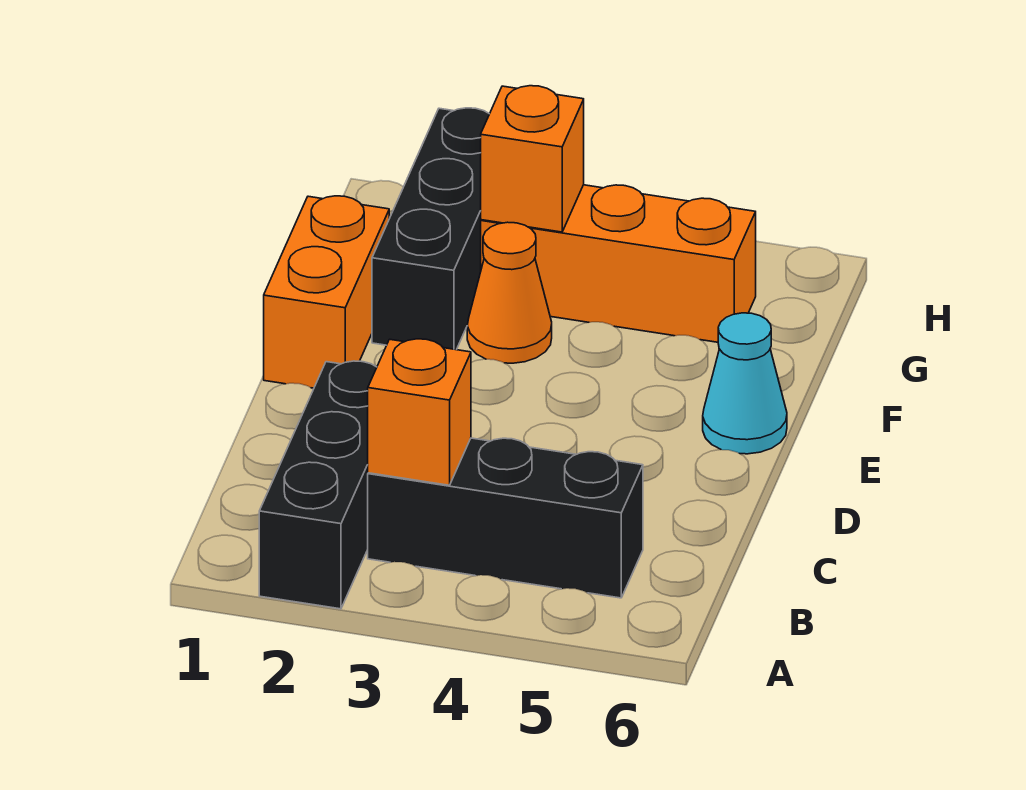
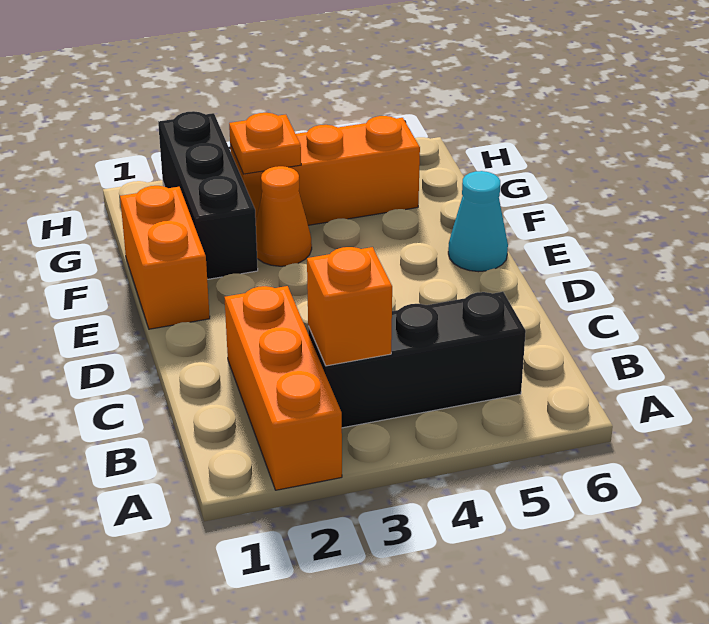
black 1x3 brick [259,361,377,609] -> orange 1x3 brick [224,286,342,490]
orange 1x1 brick [481,86,584,232] -> orange 1x1 plate [229,113,301,174]

